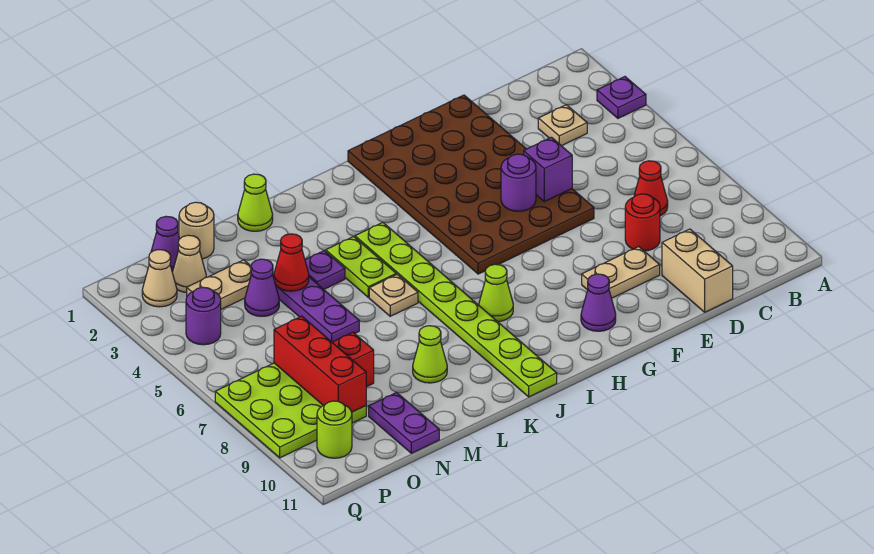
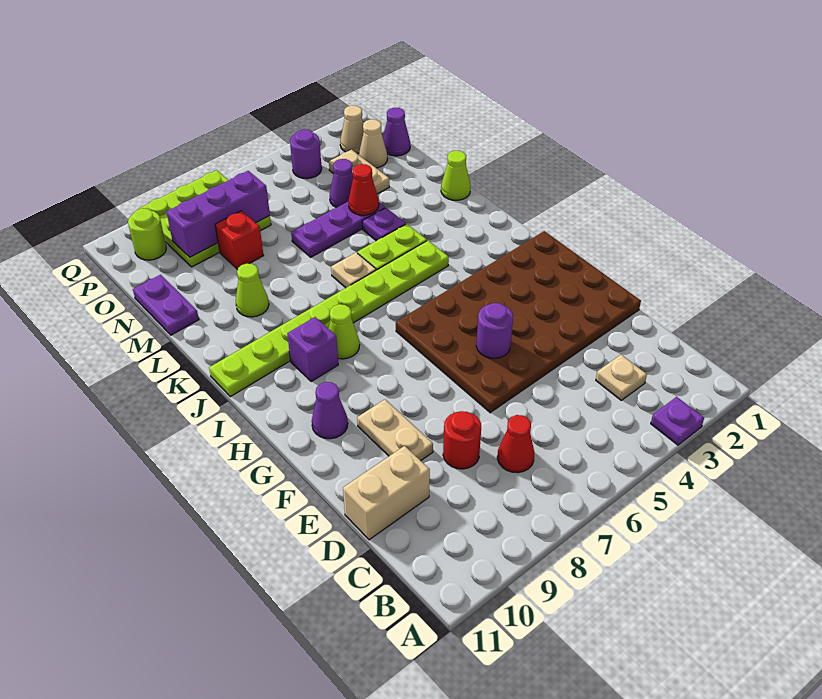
purple 1x1 brick [524,137,572,202] -> purple 1x1 brick moved to [287,317,338,382]
tan 1x1 round brick [179,202,214,259] -> none
purple 1x2 plate [369,392,439,453] -> purple 1x2 plate turned to [133,275,199,335]
red 1x3 brick [274,316,366,412] -> purple 1x3 brick [166,171,270,257]

